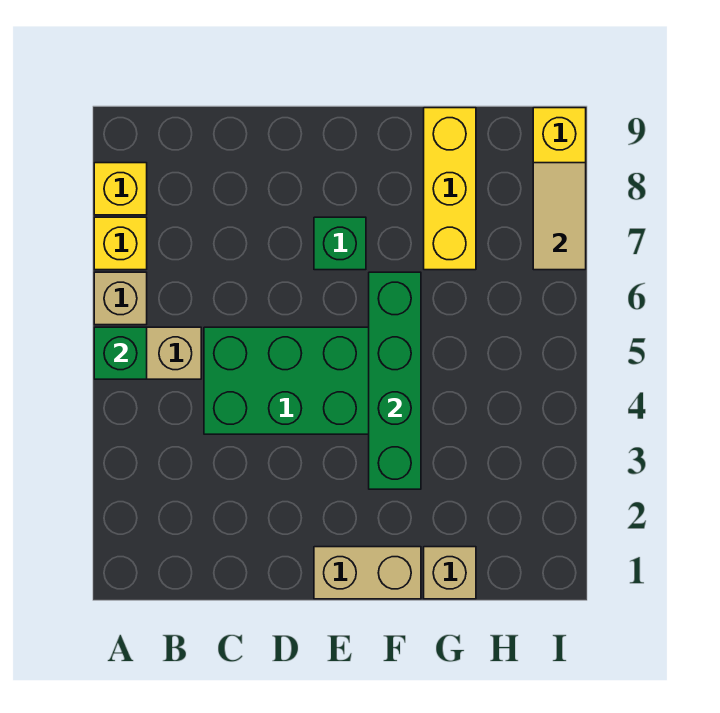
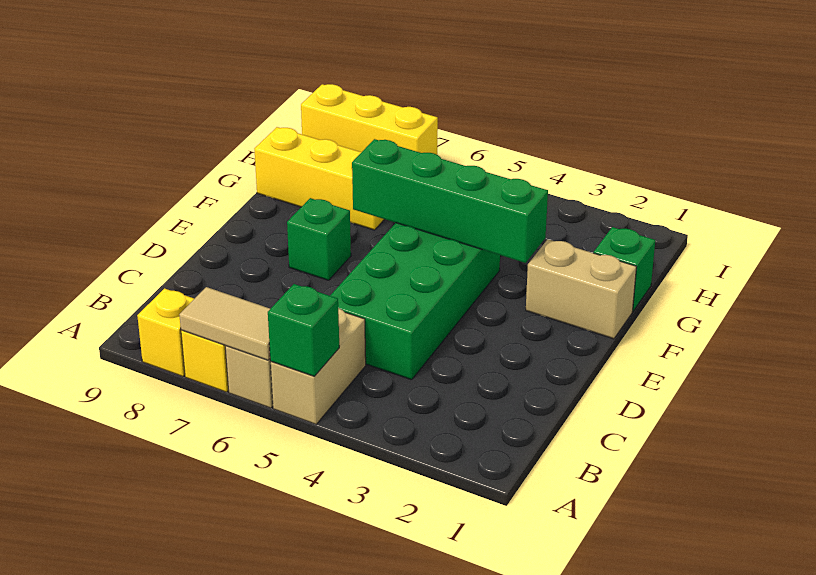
tan 1x2 brick [314,547,421,599] -> tan 1x2 brick turned to [526,239,636,339]
tan 1x1 brick [424,547,476,599] -> green 1x1 brick [594,227,655,311]
tan 1x2 tile [533,163,586,270] -> tan 1x2 tile moved to [179,287,270,360]

